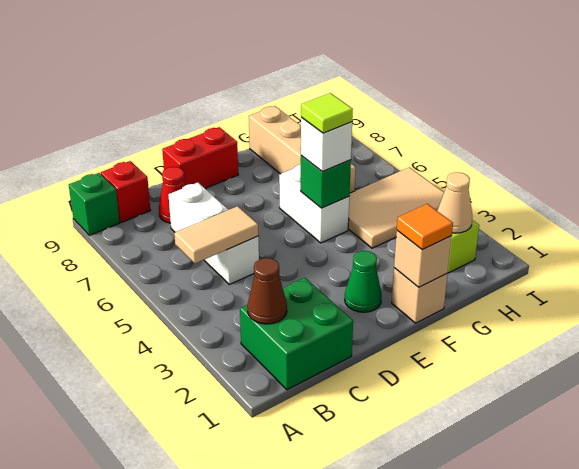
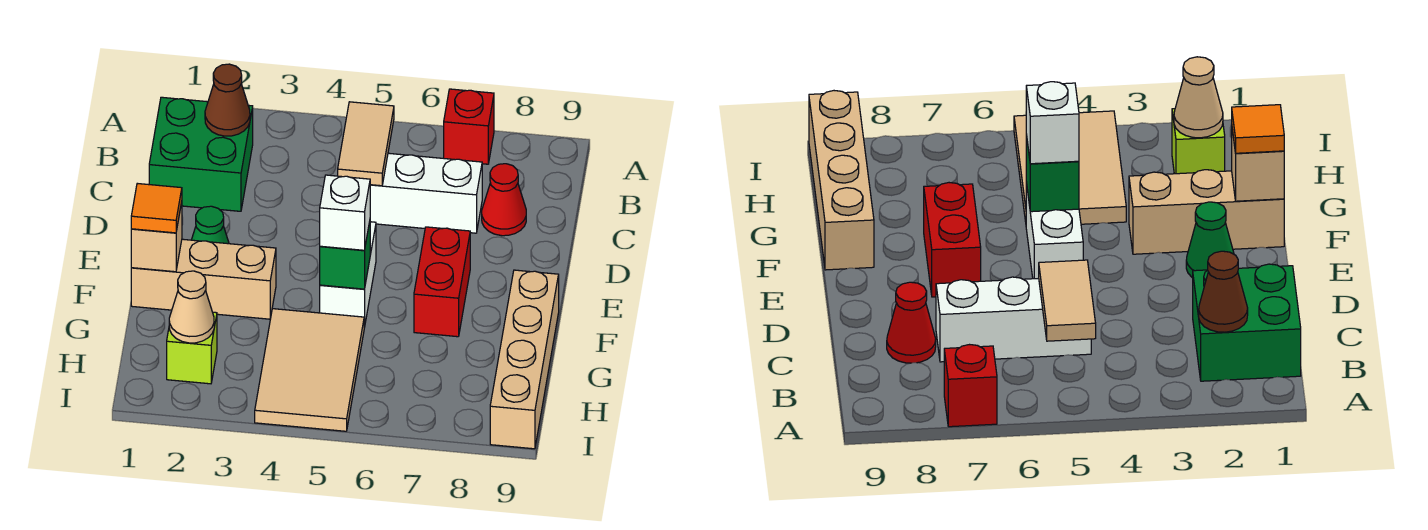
green 1x1 brick [69,173,120,235] -> none
red 1x1 brick [101,161,150,223] -> red 1x1 brick moved to [444,89,494,164]
red 1x2 brick [162,127,238,188] -> red 1x2 brick moved to [414,227,470,337]
tan 1x1 brick [392,268,448,323] -> tan 1x3 brick [131,239,276,319]
white 1x2 brick [279,165,349,243] -> white 1x2 brick turned to [320,222,376,328]
lime 1x1 tile [301,93,353,133] -> none
tan 1x4 brick [249,106,356,193] -> tan 1x4 brick turned to [490,270,559,449]

